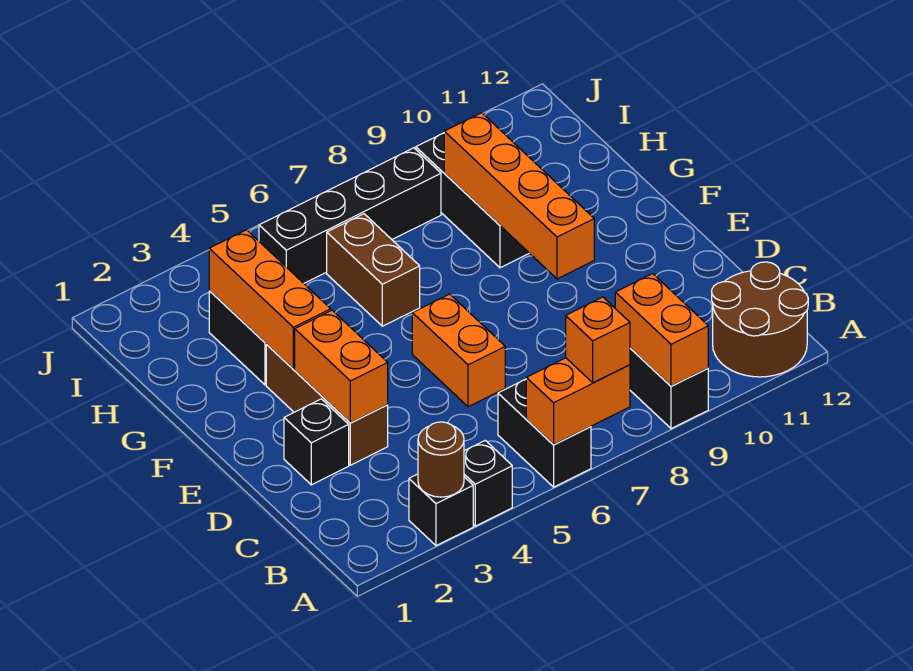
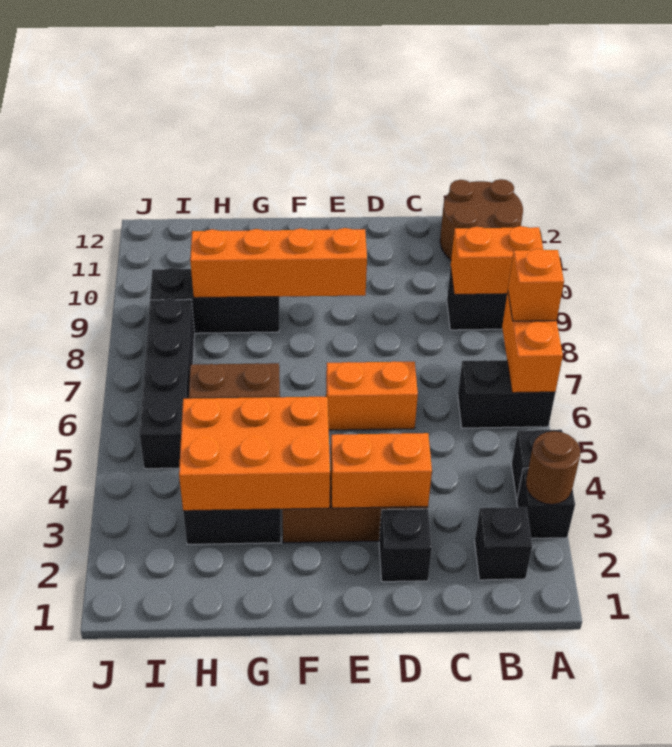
none -> black 1x1 brick [475,507,532,580]
orange 1x3 brick [209,230,331,369] -> orange 2x3 brick [179,397,330,511]

